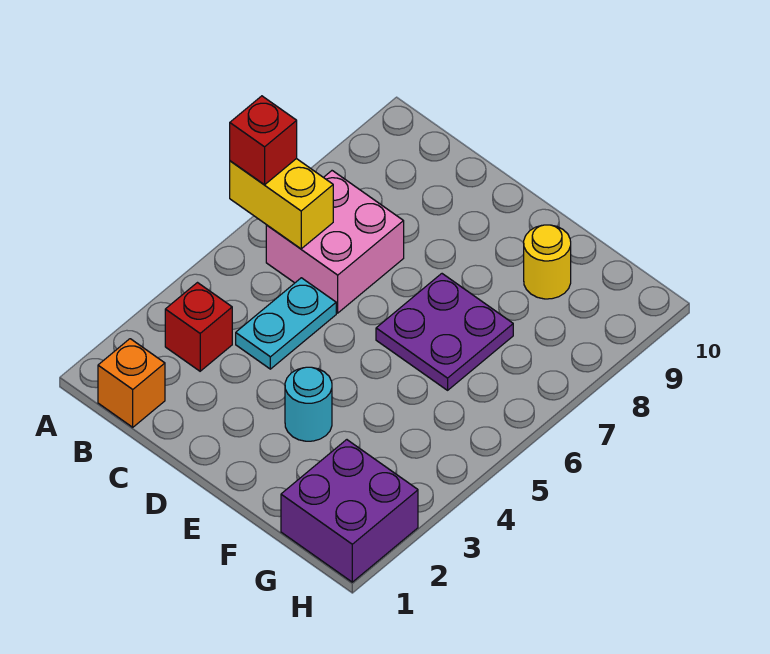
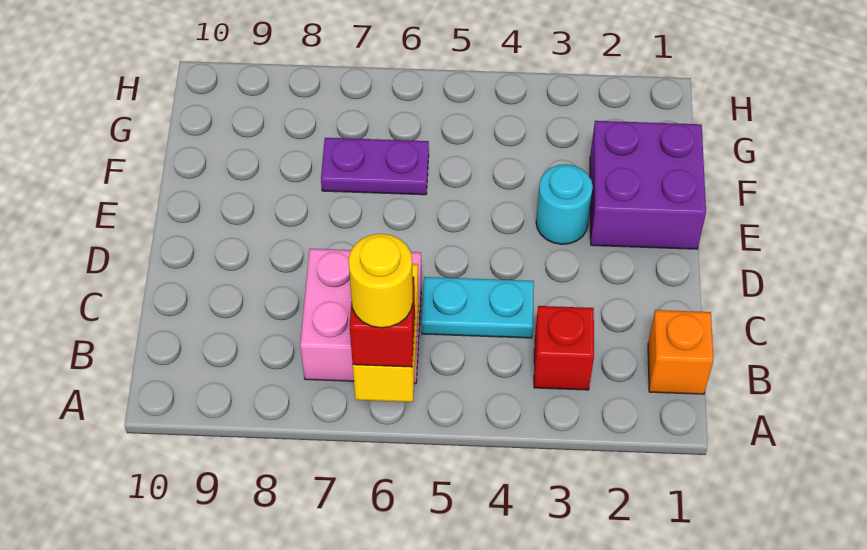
purple 2x2 plate [376,274,513,390] -> purple 1x2 plate [321,138,429,195]
yellow 1x1 round brick [524,225,571,299] -> yellow 1x1 round brick moved to [348,234,413,328]
purple 2x2 brick [281,440,418,582] -> purple 2x2 brick moved to [590,121,706,249]

